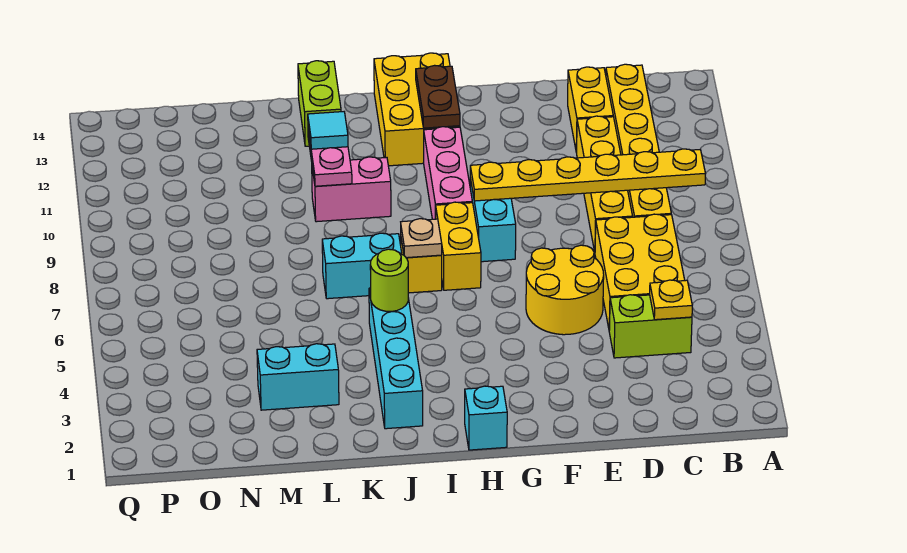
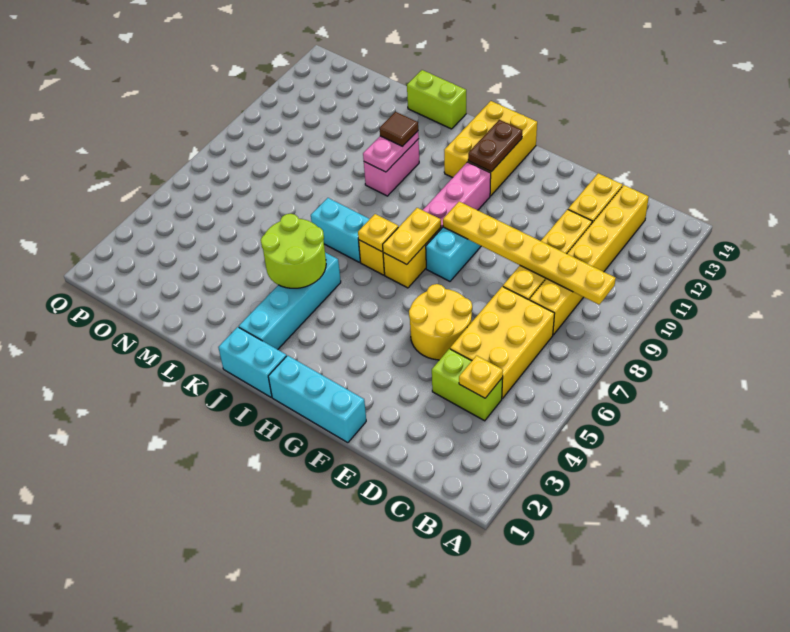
cyan 1x1 brick [465,386,507,450] -> cyan 1x3 brick [268,355,366,443]
none -> yellow 1x2 plate [383,208,441,265]
tan 1x1 plate [401,219,442,258] -> yellow 1x1 plate [358,214,398,252]
lime 1x1 round brick [370,249,408,312] -> lime 2x2 round brick [261,214,326,288]
pink 1x2 brick [312,157,391,222] -> pink 1x2 brick turned to [364,139,419,196]
cyan 1x1 tile [308,112,348,149] -> brown 1x1 tile [380,112,418,147]
lime 1x2 brick [298,61,341,146] -> lime 1x2 brick turned to [407,70,466,129]
cyan 1x2 brick [257,344,339,410] -> cyan 1x2 brick moved to [218,327,286,397]

